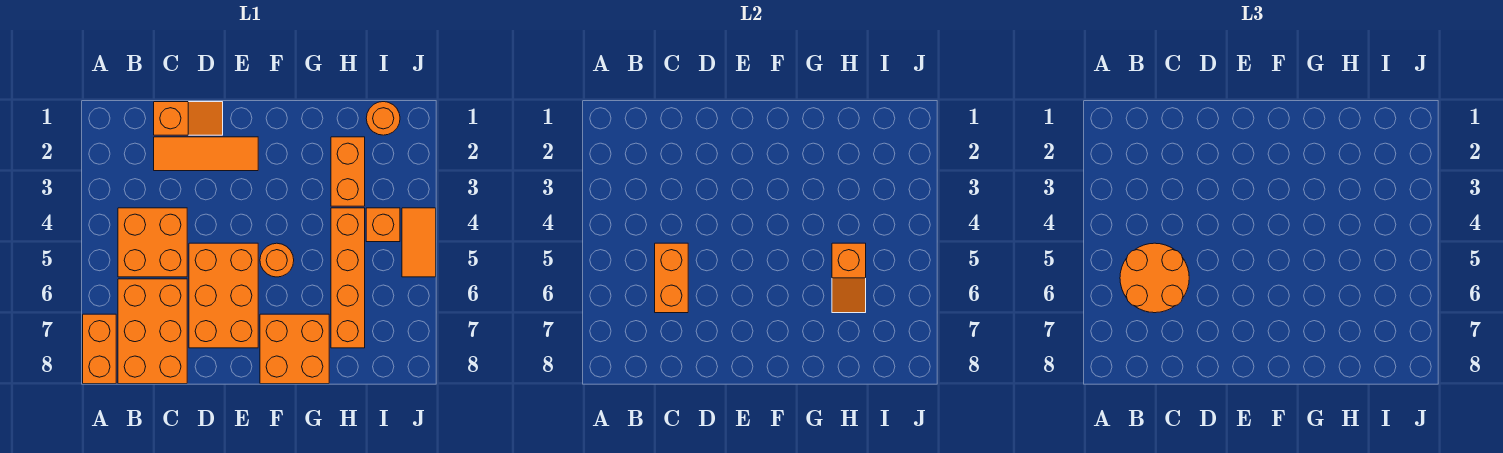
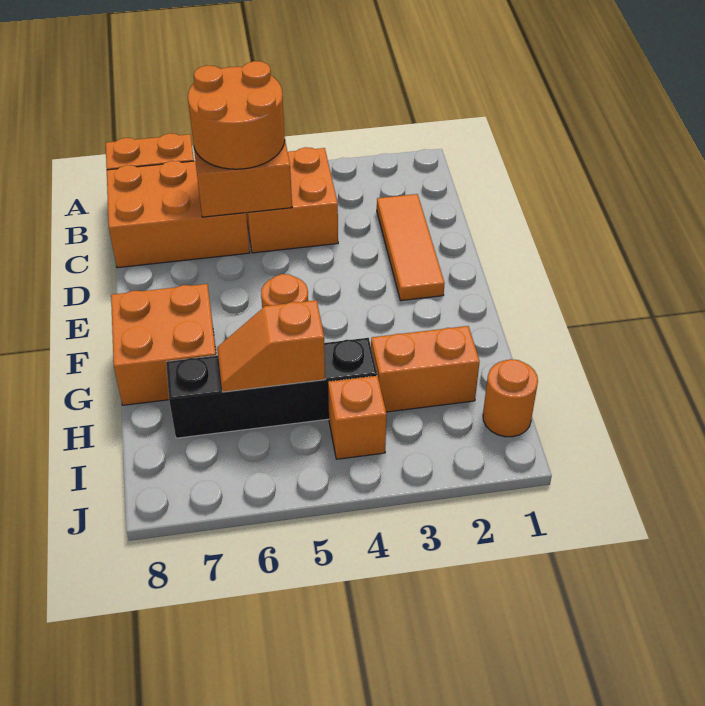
orange 1x2 slope [154,102,223,135] -> none
orange 2x3 brick [189,243,258,348] -> none
orange 1x4 brick [331,208,365,348] -> black 1x4 brick [166,338,377,438]
orange 1x2 tile [402,208,436,277] -> none

